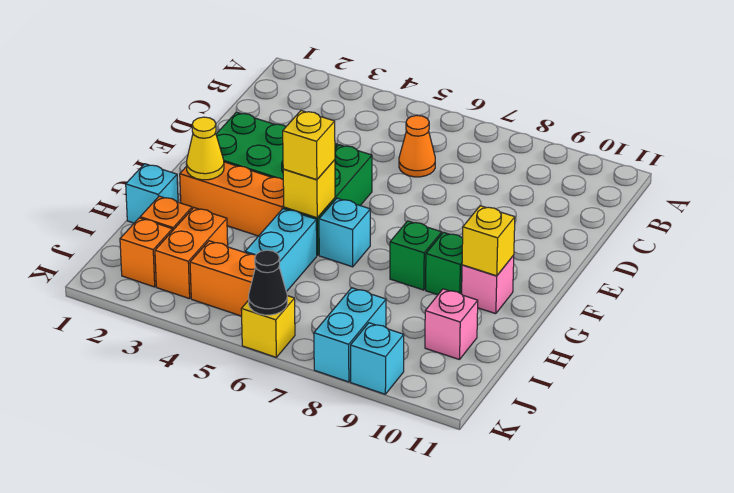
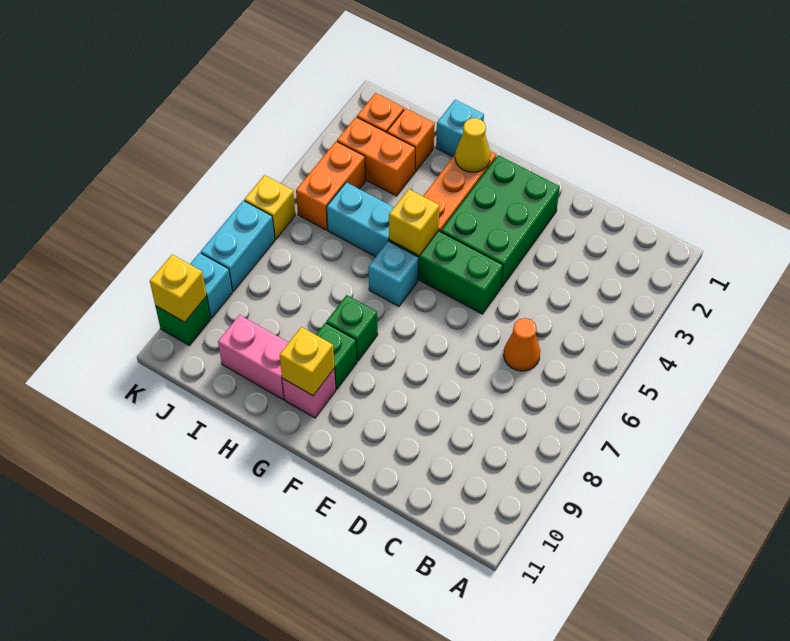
yellow 1x1 brick [283,111,335,180] -> yellow 1x1 brick moved to [150,255,206,322]
pink 1x1 brick [425,289,478,360] -> pink 1x2 brick [218,315,289,399]
cyan 1x2 brick [314,288,386,382] -> cyan 1x2 brick turned to [201,201,275,291]
black 1x1 cone [248,250,287,315] -> none
none -> green 1x1 brick [155,296,211,345]

